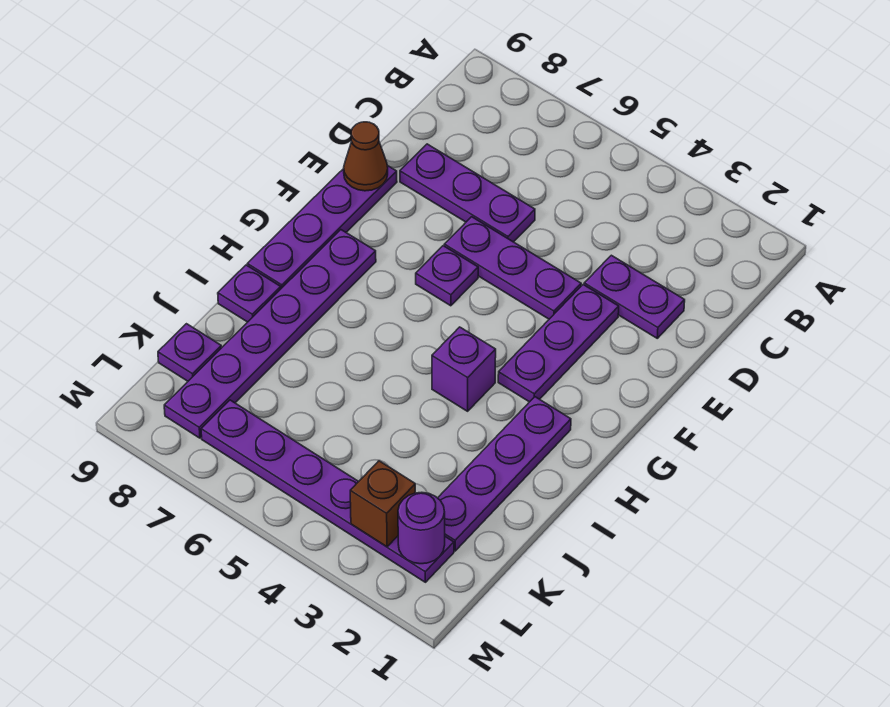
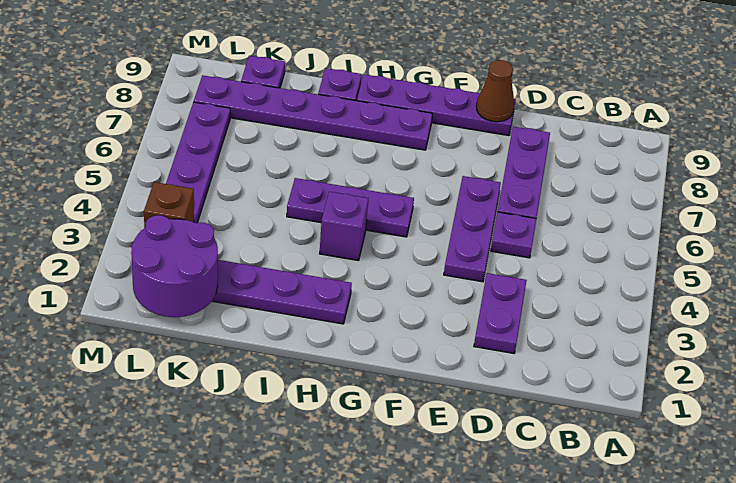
purple 1x3 plate [498,285,619,402] -> purple 1x3 plate moved to [287,178,414,237]
purple 1x1 plate [416,246,478,306] -> purple 1x1 plate moved to [491,212,536,258]
purple 1x1 round brick [398,492,445,564] -> purple 2x2 round brick [131,215,218,317]

